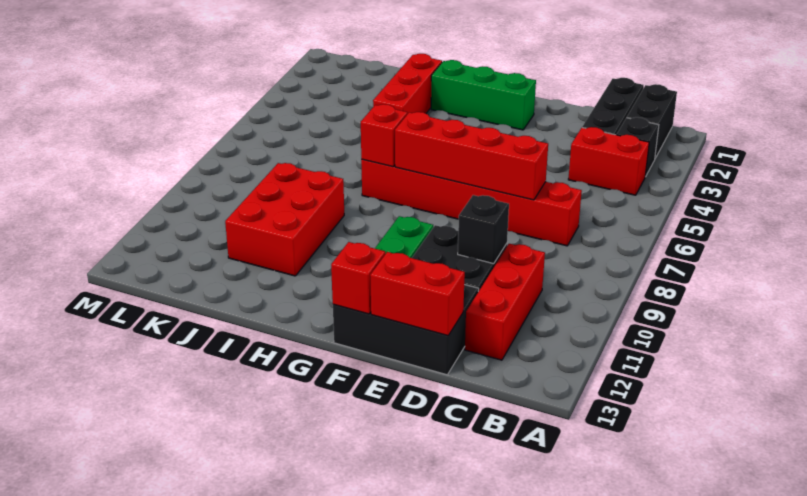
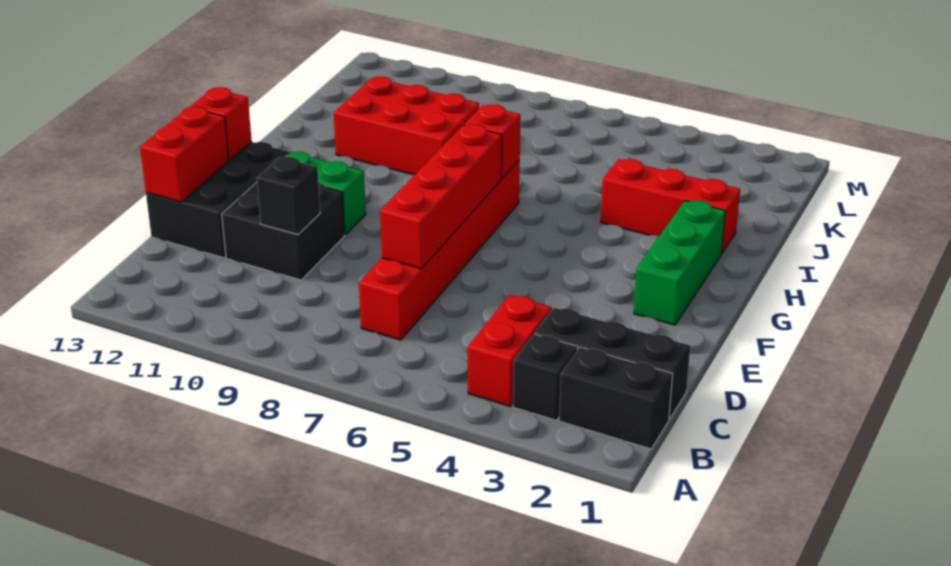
red 1x3 brick [465,244,545,360] -> none

